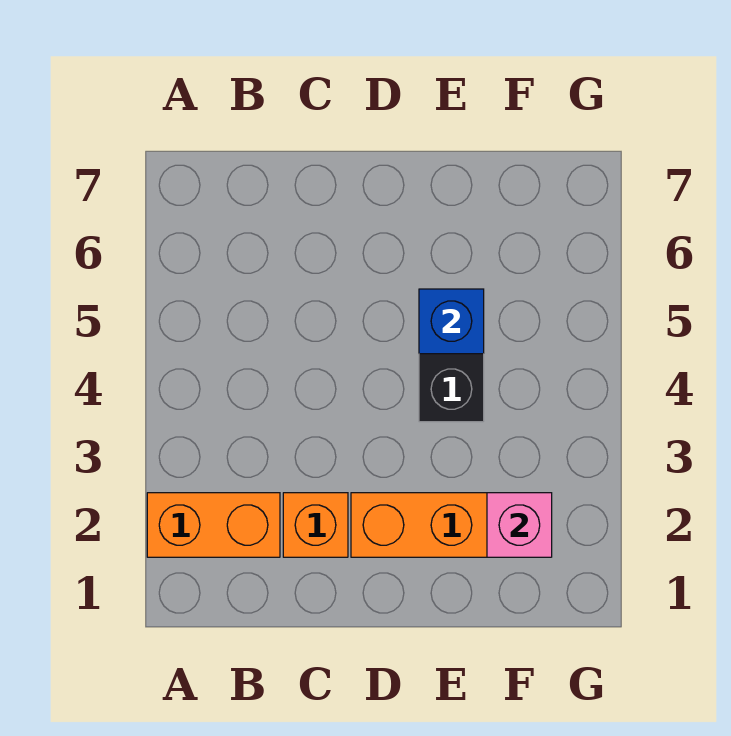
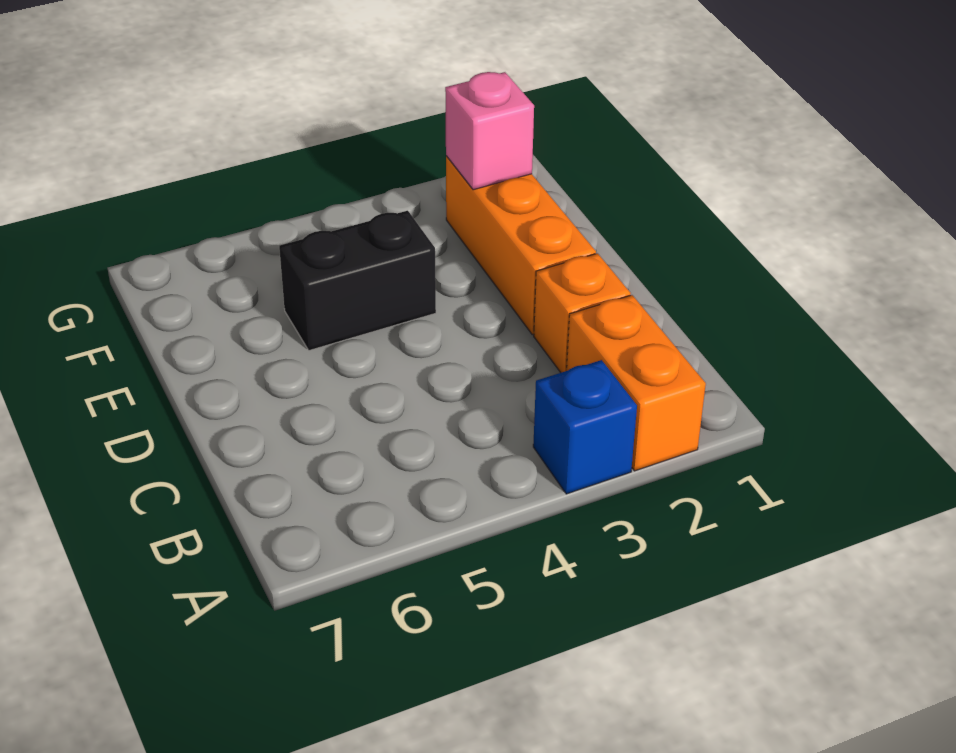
blue 1x1 brick [419,289,484,354] -> blue 1x1 brick moved to [533,360,637,494]

